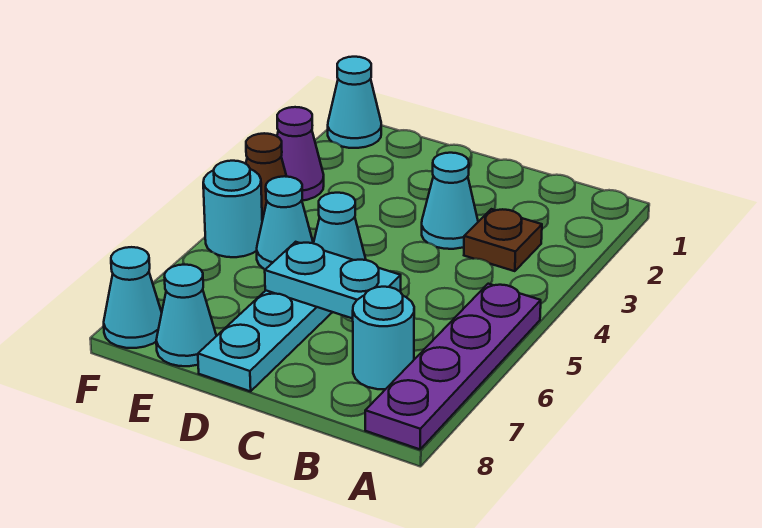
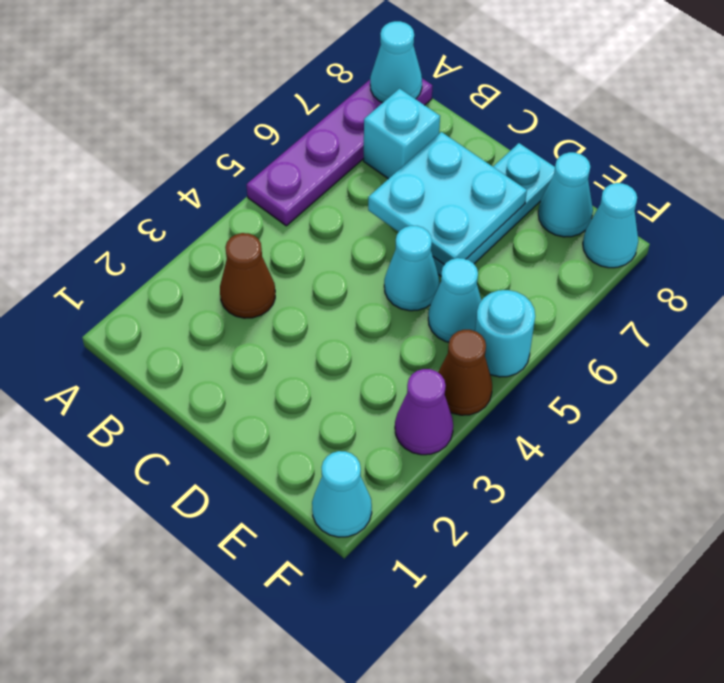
brown 1x1 plate [464,209,542,271] -> brown 1x1 cone [220,233,275,318]
cyan 1x1 round brick [353,287,414,389] -> cyan 1x1 brick [364,89,440,179]
cyan 1x1 cone [422,153,478,249] -> cyan 1x1 cone moved to [370,21,422,103]
cyan 1x2 plate [265,242,401,319] -> cyan 2x2 plate [368,132,527,265]

